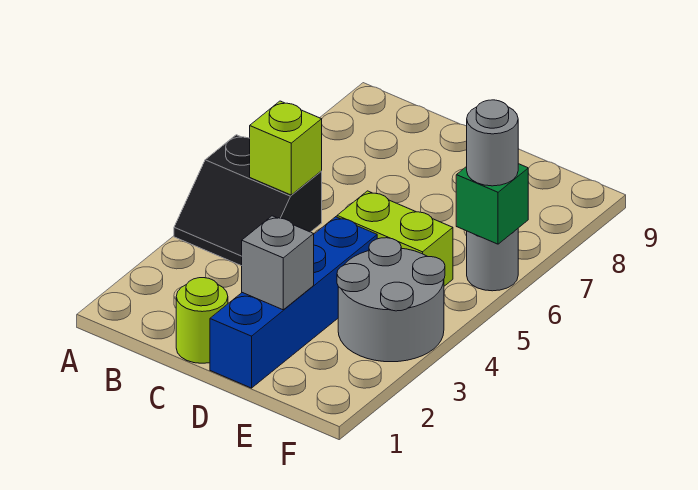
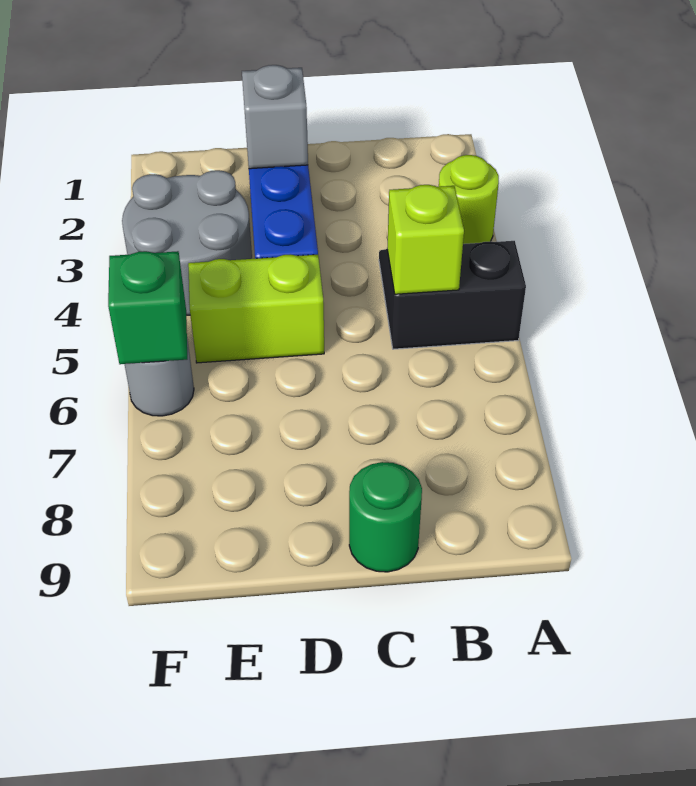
lime 1x1 round brick [176,278,228,363] -> lime 1x1 round brick moved to [439,155,499,244]
none -> green 1x1 round brick [349,462,422,572]
grey 1x1 round brick [467,100,518,186] -> none

